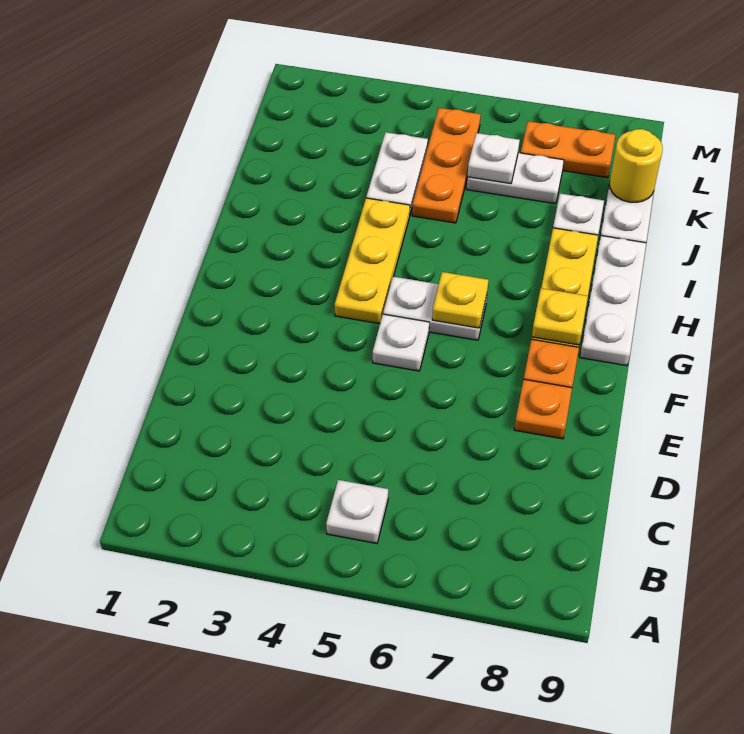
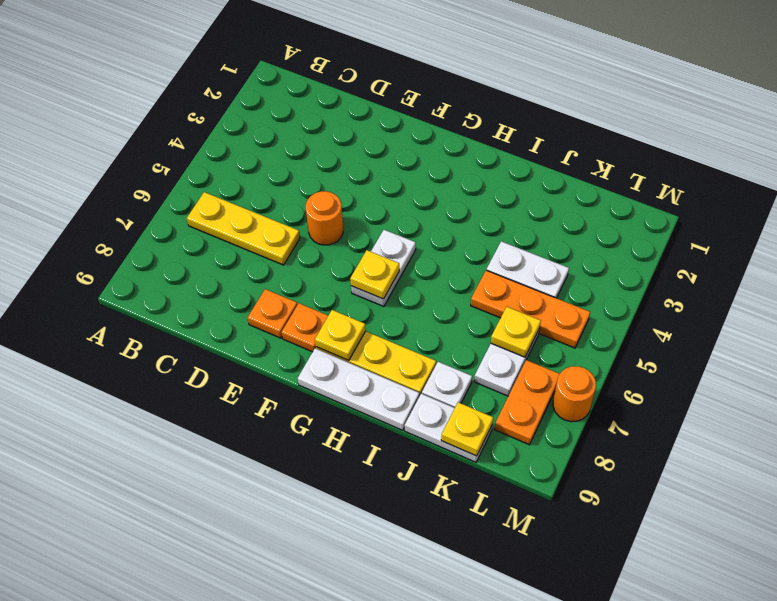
white 1x1 plate [326,480,388,543] -> none
none -> orange 1x1 round brick [306,191,343,245]
white 1x1 plate [373,314,429,371] -> none
yellow 1x3 plate [335,198,410,324] -> yellow 1x3 plate moved to [187,192,300,265]
white 1x1 plate [467,133,520,184] -> yellow 1x1 plate [491,307,541,357]
yellow 1x1 round brick [609,129,663,202] -> yellow 1x1 plate [441,402,493,456]
none -> orange 1x1 round brick [553,366,596,422]

